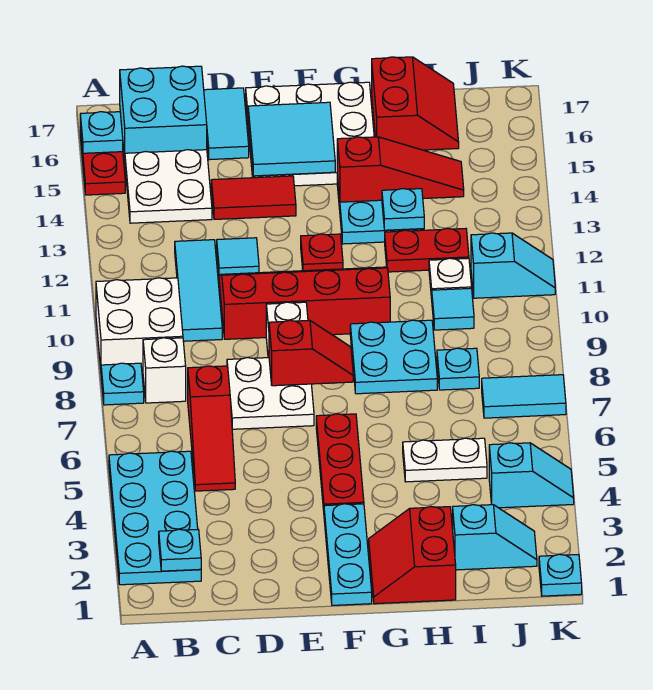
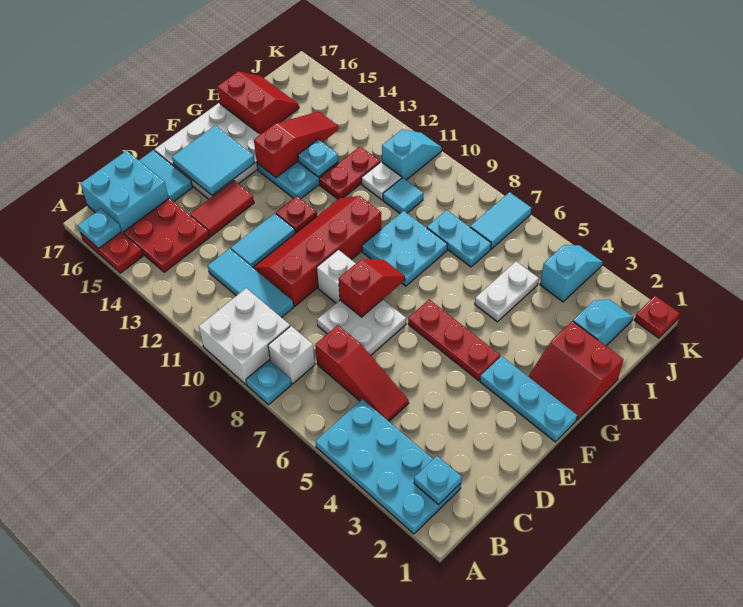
white 2x2 plate [125,150,212,223] -> red 2x2 plate [124,198,209,272]
cyan 1x1 tile [217,238,259,275] -> cyan 1x2 tile [231,213,295,267]
cyan 1x1 plate [437,348,479,390] -> cyan 1x2 plate [427,210,491,267]
cyan 1x1 plate [539,554,582,596] -> red 1x1 plate [634,296,680,338]

